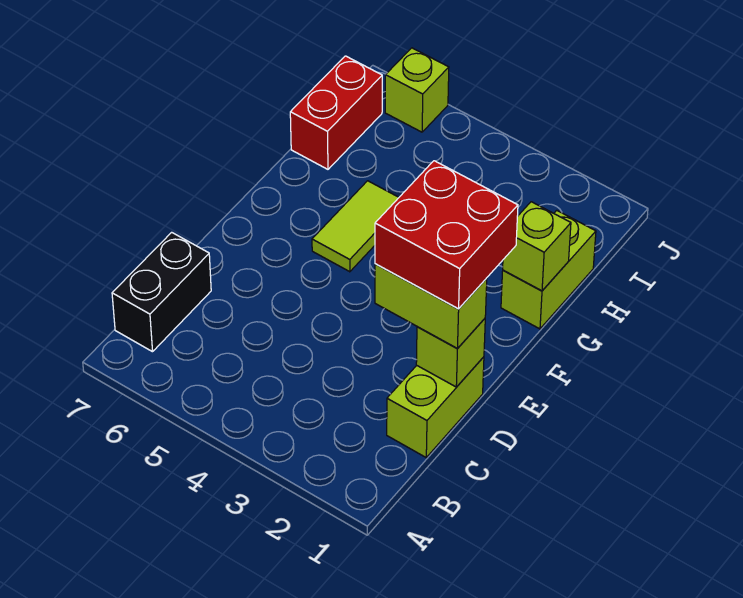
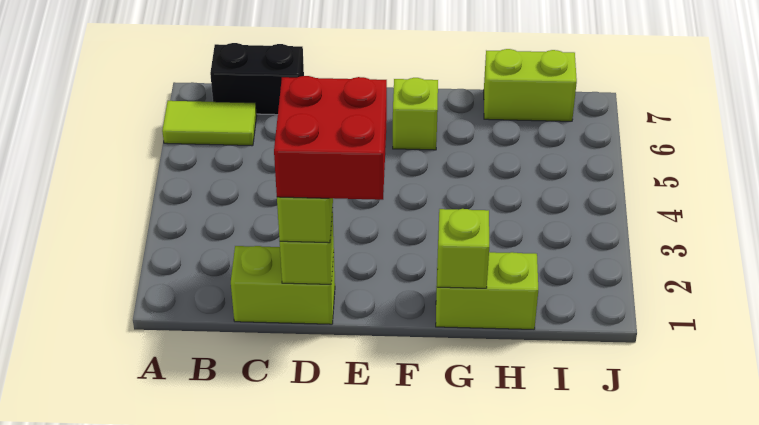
lime 1x2 tile [312,181,399,272] -> lime 1x2 tile moved to [162,101,257,146]
red 1x2 brick [290,56,382,169] -> lime 1x2 brick [484,49,577,121]
lime 1x1 brick [385,48,449,132] -> lime 1x1 brick moved to [393,78,438,150]

